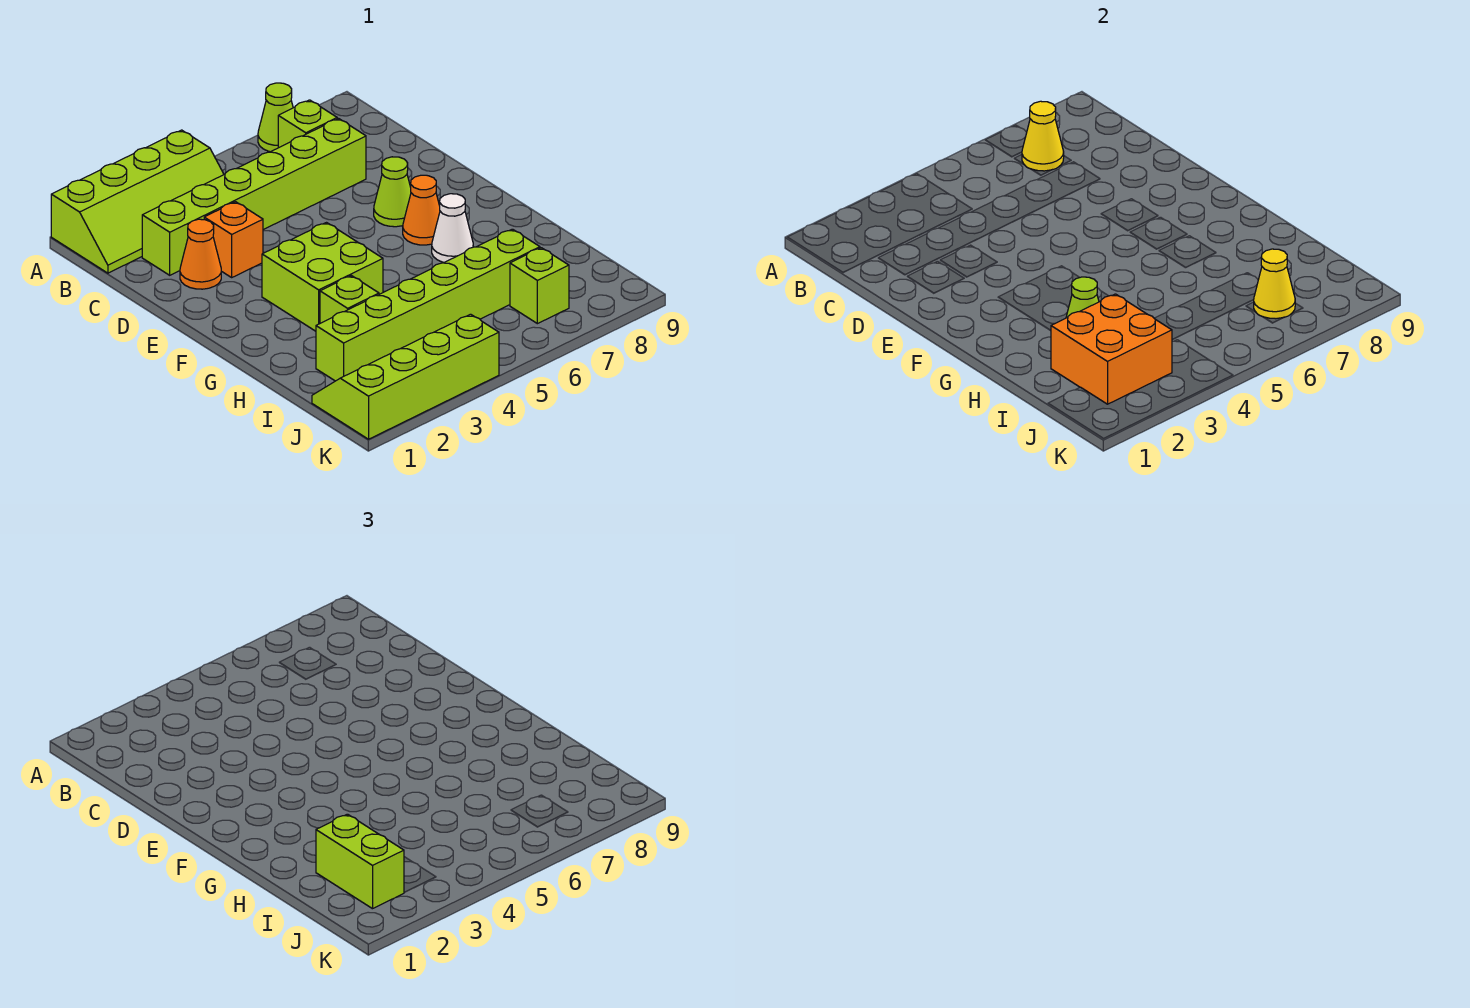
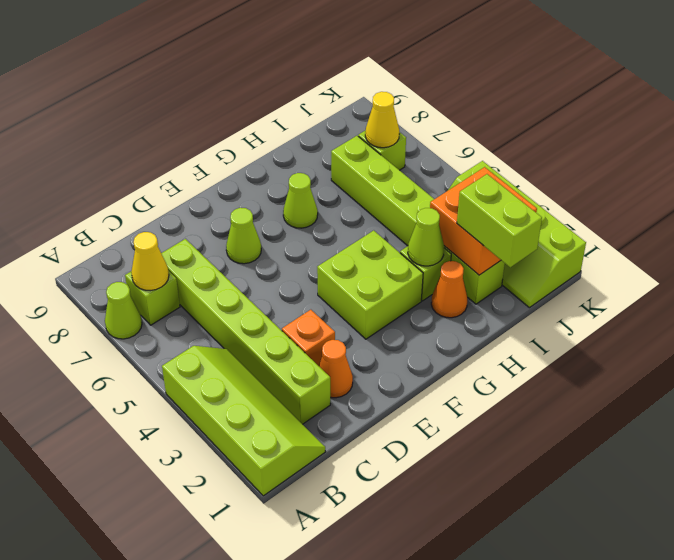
orange 1x1 cone [403,175,440,245] -> orange 1x1 cone moved to [431,261,467,318]
white 1x1 cone [432,194,473,262] -> lime 1x1 cone [283,173,318,228]
lime 1x2 brick [316,814,404,909] -> lime 1x2 brick turned to [457,174,542,267]

